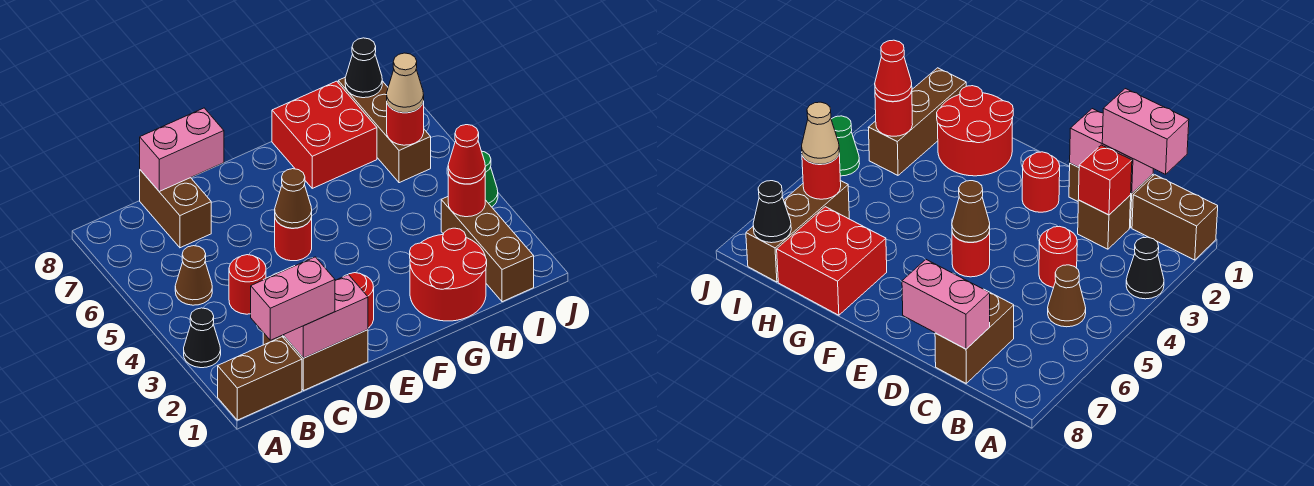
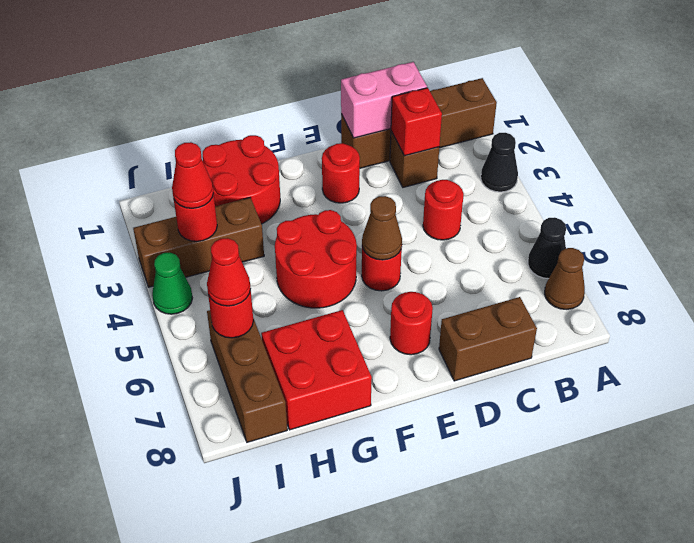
pink 1x2 brick [251,257,335,340] -> none
brown 1x1 cone [175,246,212,305] -> brown 1x1 cone moved to [545,248,585,309]
brown 1x2 brick [140,170,211,248] -> brown 1x2 brick turned to [439,297,537,381]
pink 1x2 brick [140,108,224,191] -> none
none -> red 1x1 round brick [390,292,433,355]
none -> red 2x2 round brick [275,210,357,308]
brown 1x3 brick [441,197,534,302] -> brown 1x3 brick turned to [133,198,264,287]
tan 1x1 cone [387,53,424,113] -> red 1x1 cone [207,238,251,306]
black 1x1 cone [345,38,382,98] -> black 1x1 cone moved to [528,217,566,279]

